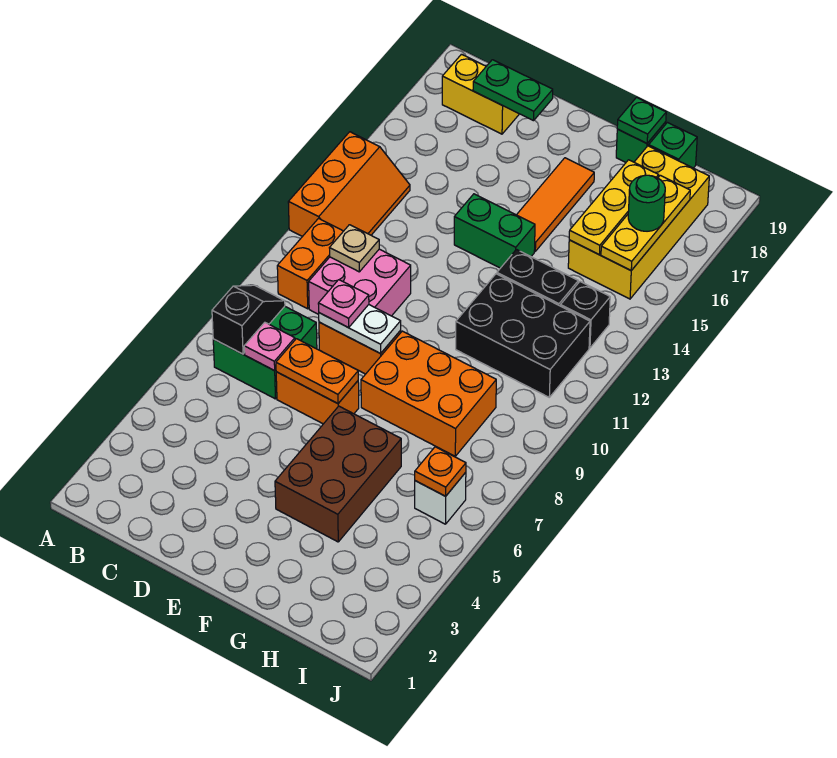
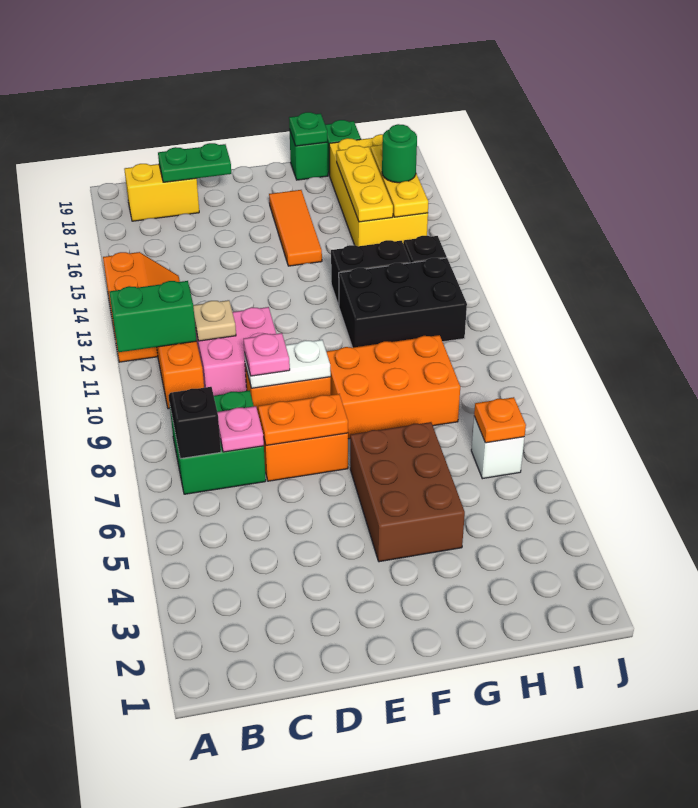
green 1x2 brick [454,194,535,268] -> green 1x2 brick moved to [109,281,197,352]

